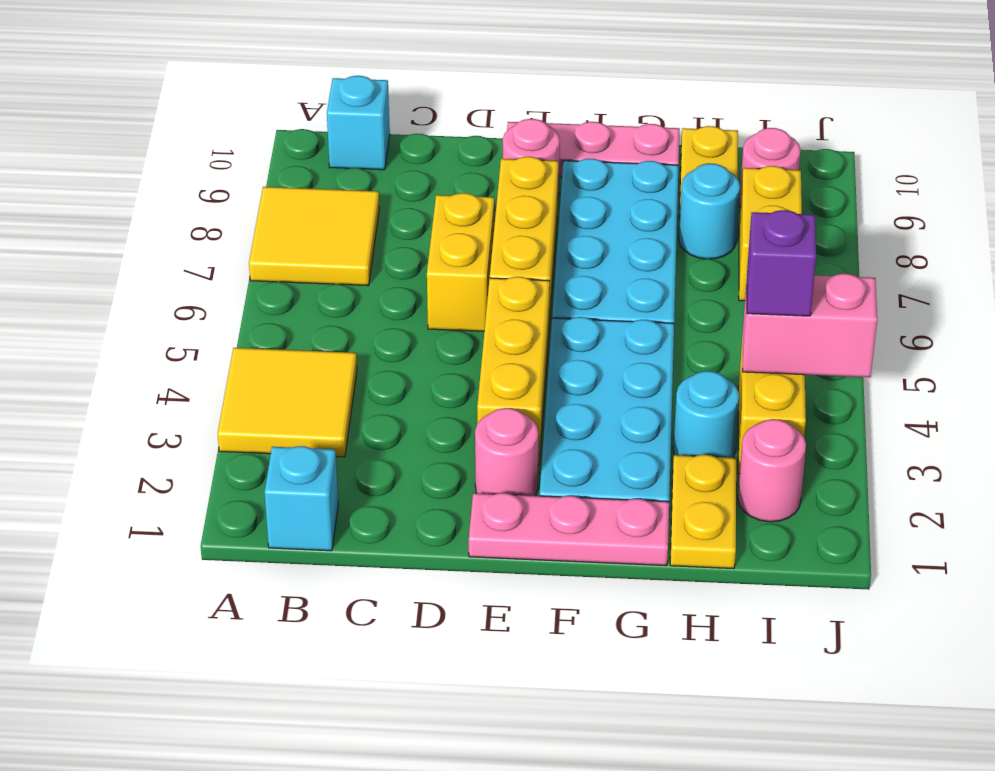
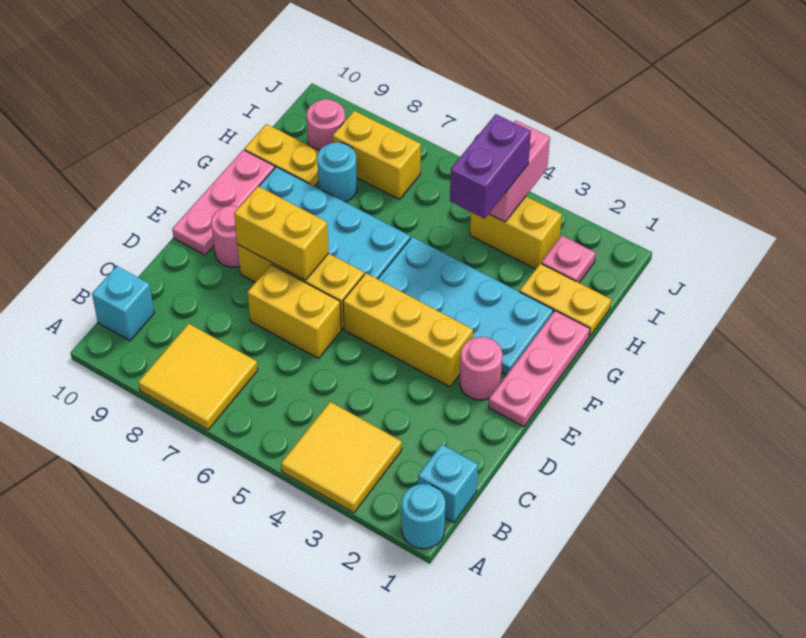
none -> yellow 1x2 brick [234,186,329,280]
cyan 1x1 round brick [673,371,739,458] -> cyan 1x1 round brick moved to [402,484,445,549]
pink 1x1 round brick [738,419,806,522] -> pink 1x1 plate [541,236,596,283]
purple 1x1 brick [747,210,816,316] -> purple 1x2 brick [450,114,531,219]

